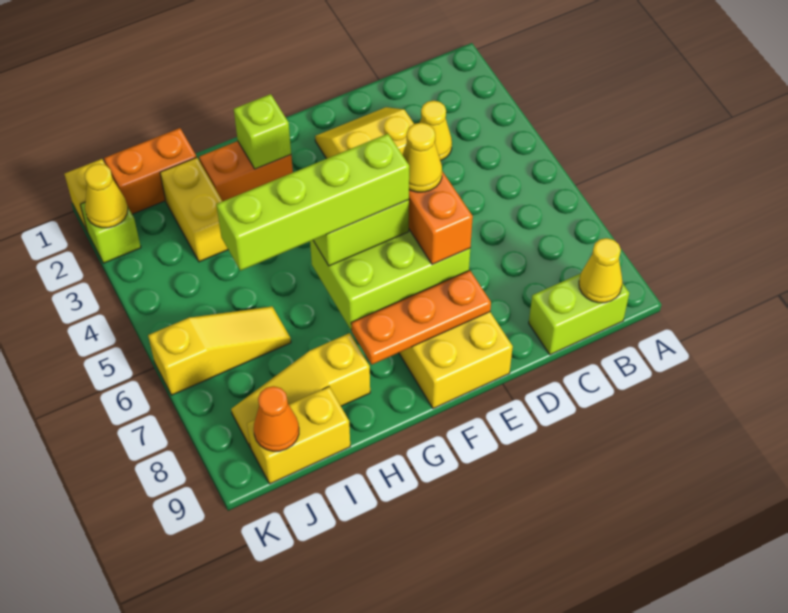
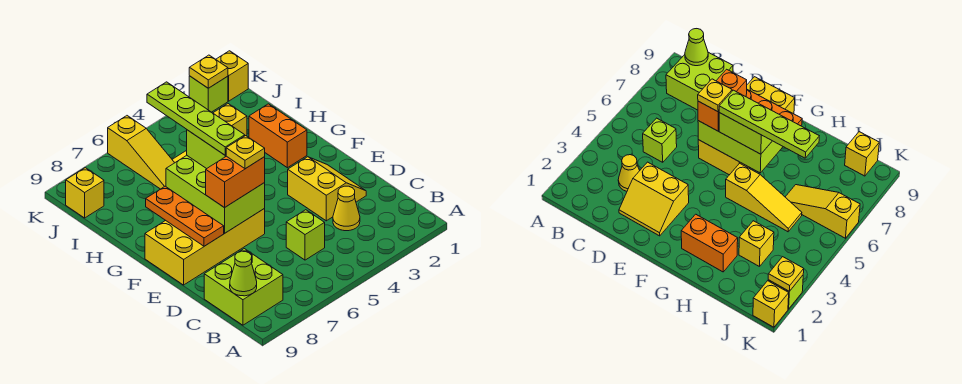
lime 1x2 brick [529,273,629,355] -> lime 2x2 brick [204,249,283,325]
yellow 1x1 cone [579,238,622,303] -> lime 1x1 cone [230,251,257,296]
yellow 1x1 cone [402,123,442,192] -> yellow 1x1 plate [226,136,265,169]
lime 1x4 brick [216,134,409,271] -> lime 1x4 plate [147,82,245,155]
lime 1x1 brick [234,94,291,169] -> lime 1x1 brick moved to [286,210,325,260]
yellow 1x3 slope [231,333,370,447] -> yellow 1x3 slope moved to [726,163,802,232]
orange 1x2 brick [104,128,197,214] -> none
yellow 1x2 brick [160,158,228,262] -> yellow 1x1 brick [213,104,247,136]
yellow 1x2 brick [247,387,350,484] -> yellow 1x1 brick [66,168,104,218]
orange 1x1 cone [254,386,299,451] -> none
yellow 1x1 cone [85,164,128,228] -> yellow 1x1 plate [189,55,228,88]

